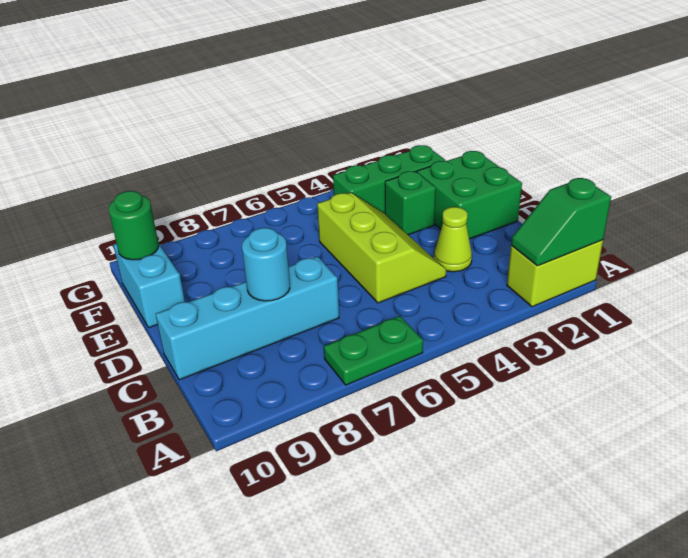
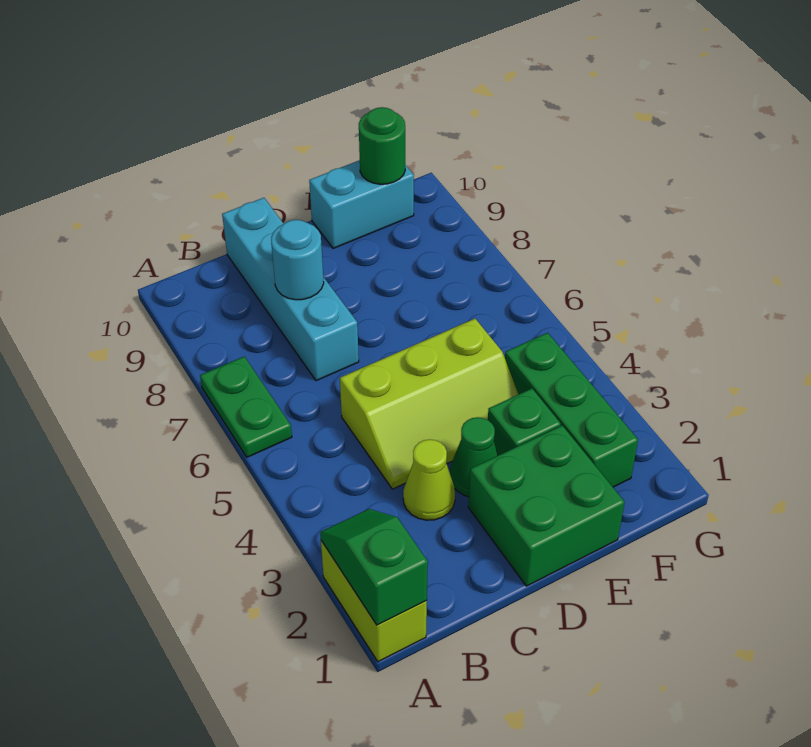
none -> green 1x1 cone [450,417,498,497]

